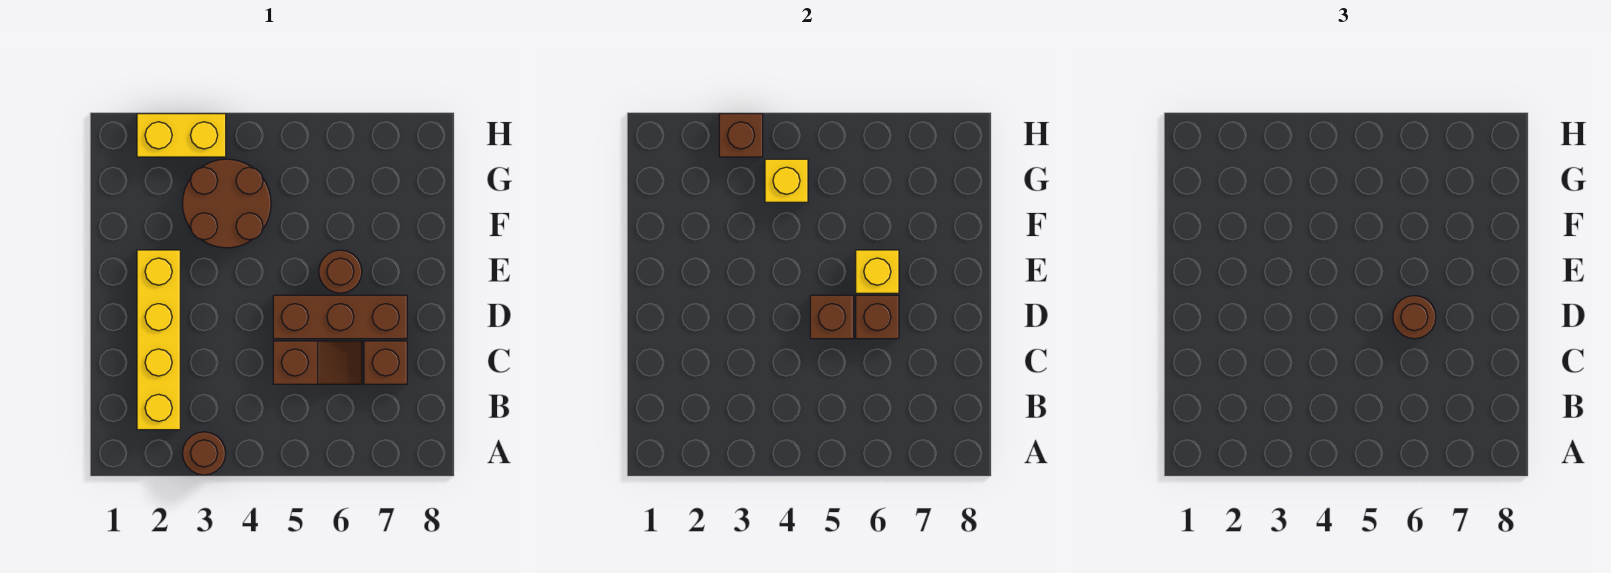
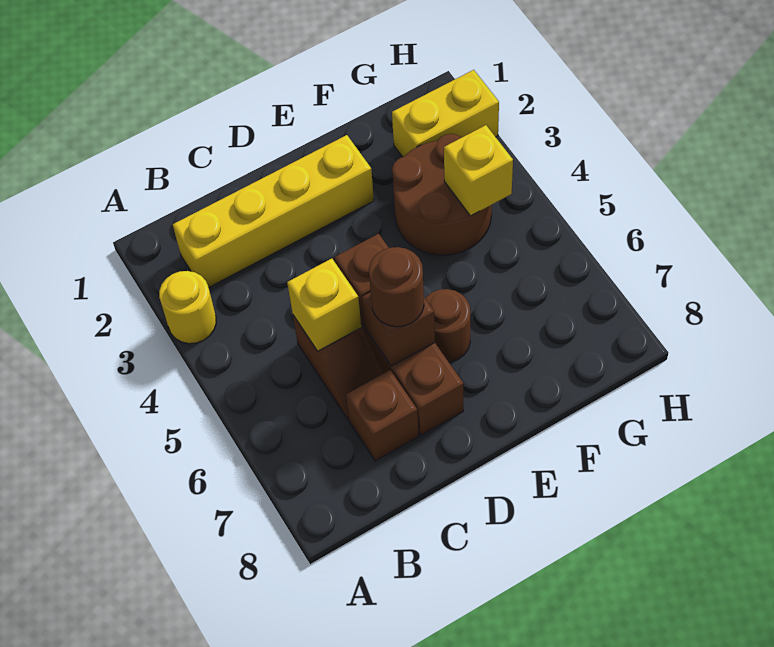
brown 1x1 round brick [182,432,226,475] -> yellow 1x1 round brick [159,271,216,344]
yellow 1x1 brick [856,250,899,293] -> yellow 1x1 brick moved to [287,259,361,351]
yellow 1x2 brick [137,114,226,157] -> yellow 1x2 brick turned to [392,70,499,157]
brown 1x1 brick [719,114,763,157] -> none

